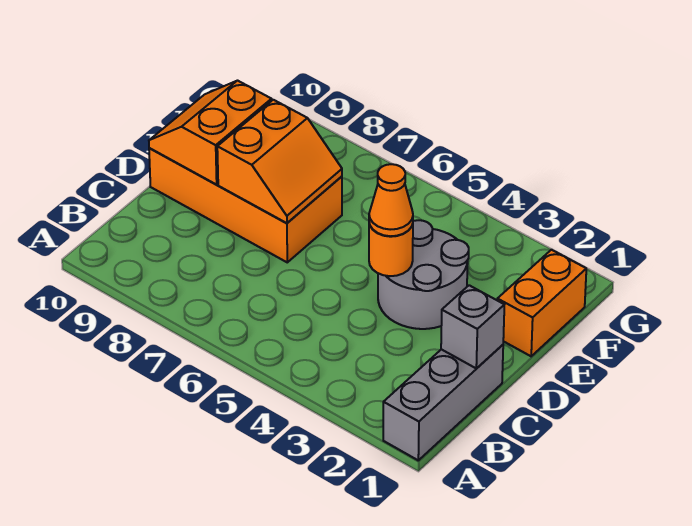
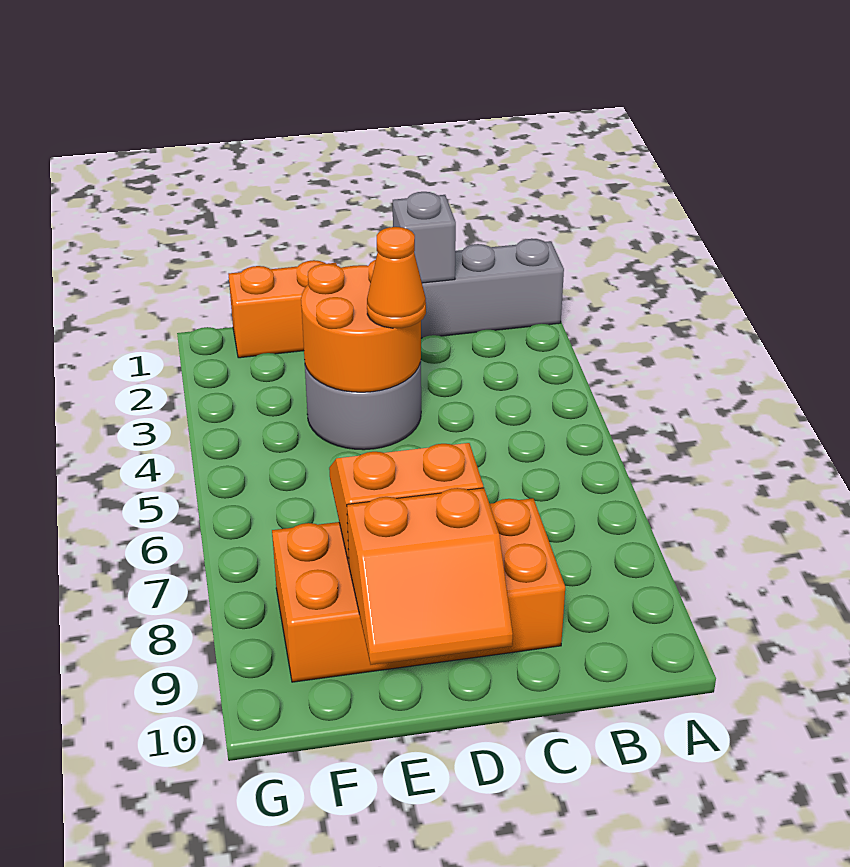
orange 1x1 round brick [369,223,413,276] -> orange 2x2 round brick [301,260,421,392]
orange 2x4 brick [149,148,342,262] -> orange 2x4 brick turned to [272,498,565,682]

